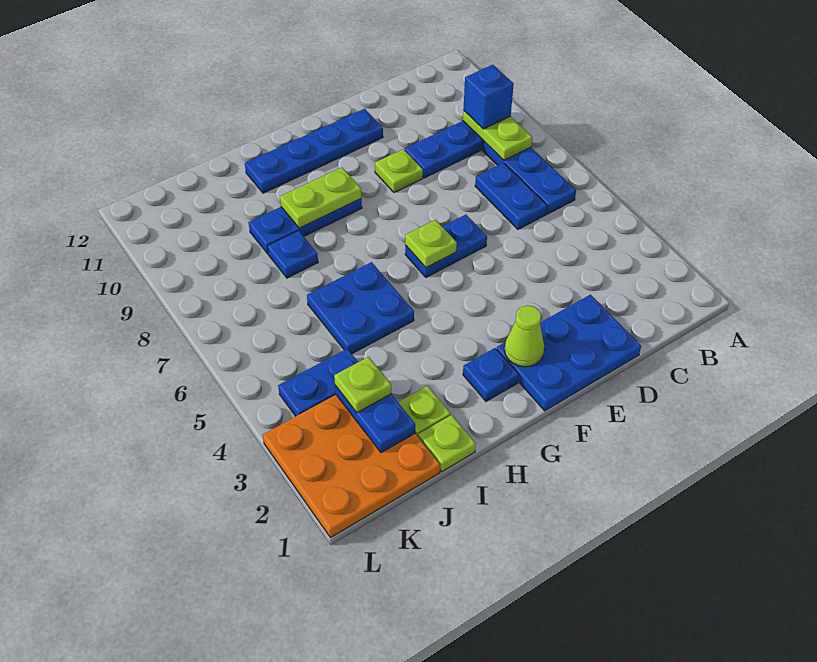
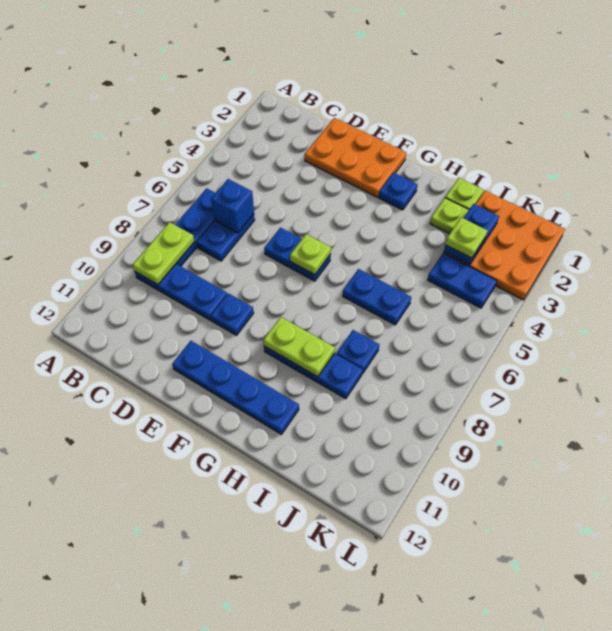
blue 1x1 brick [463,65,514,129] -> blue 1x1 brick moved to [211,179,254,233]
blue 2x3 plate [497,295,641,411] -> orange 2x3 plate [305,118,406,197]
lime 1x1 plate [375,149,423,193] -> blue 1x1 plate [211,293,254,335]
lime 1x1 cone [505,305,544,367] -> none
blue 2x2 plate [307,262,414,354] -> blue 1x2 plate [343,269,411,325]

